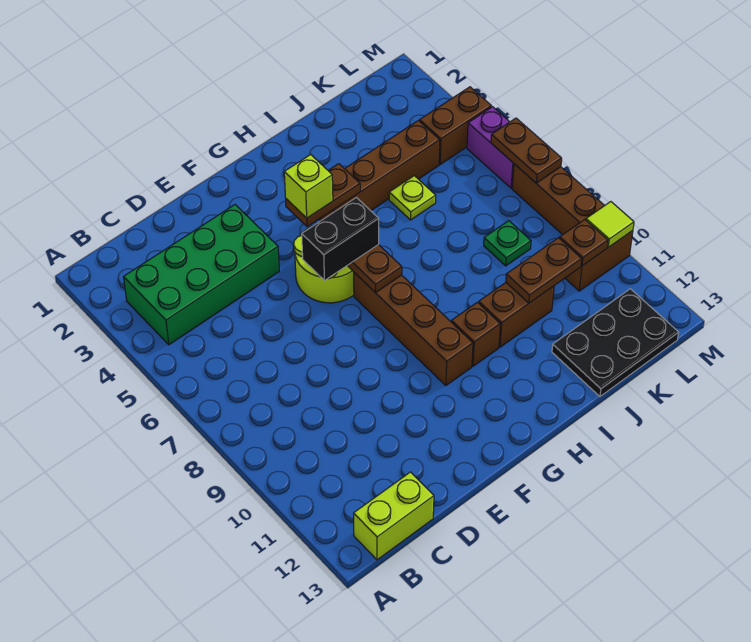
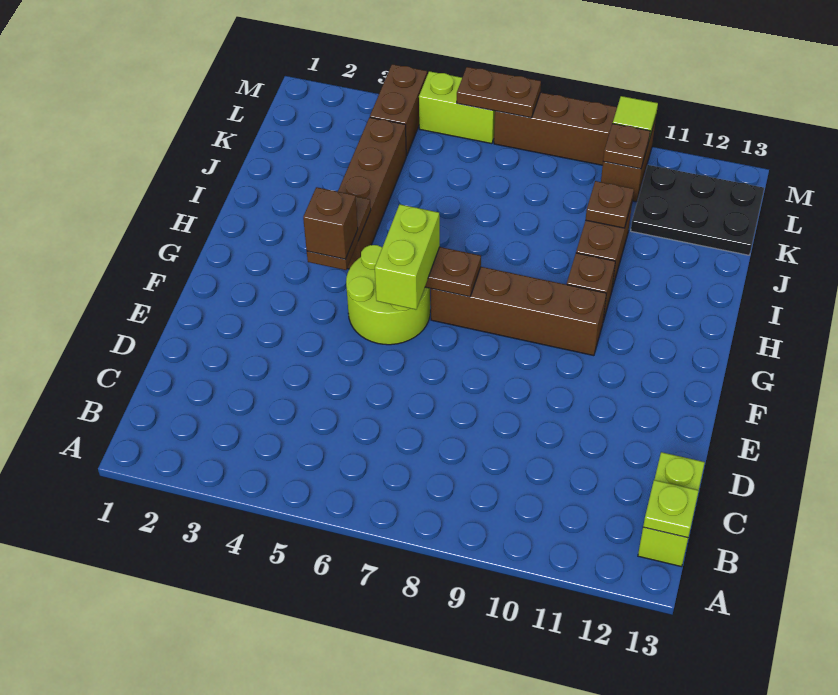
green 2x4 brick [124,205,279,345] -> none
black 1x2 brick [302,198,379,280] -> lime 1x2 brick [375,204,440,310]
lime 1x1 brick [284,155,333,218] -> brown 1x1 brick [303,187,358,259]
lime 1x1 plate [389,176,436,220] -> lime 1x1 plate moved to [643,480,699,538]
brown 1x2 plate [506,238,582,303] -> brown 1x1 plate [586,181,634,228]
black 2x3 plate [552,289,679,396] -> black 2x3 plate turned to [631,165,764,255]
green 1x1 plate [484,221,531,266] -> none
purple 1x2 brick [467,107,514,188] -> lime 1x2 brick [419,71,495,144]

